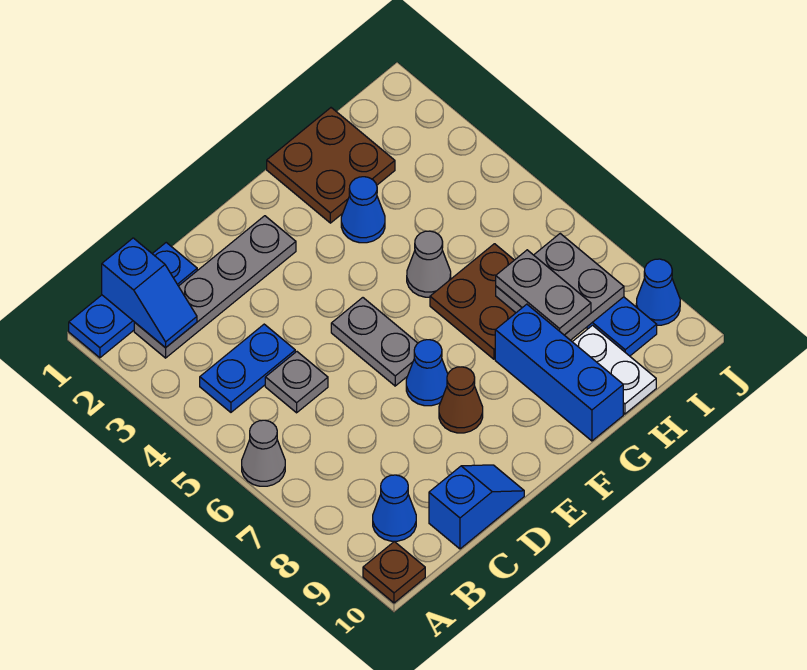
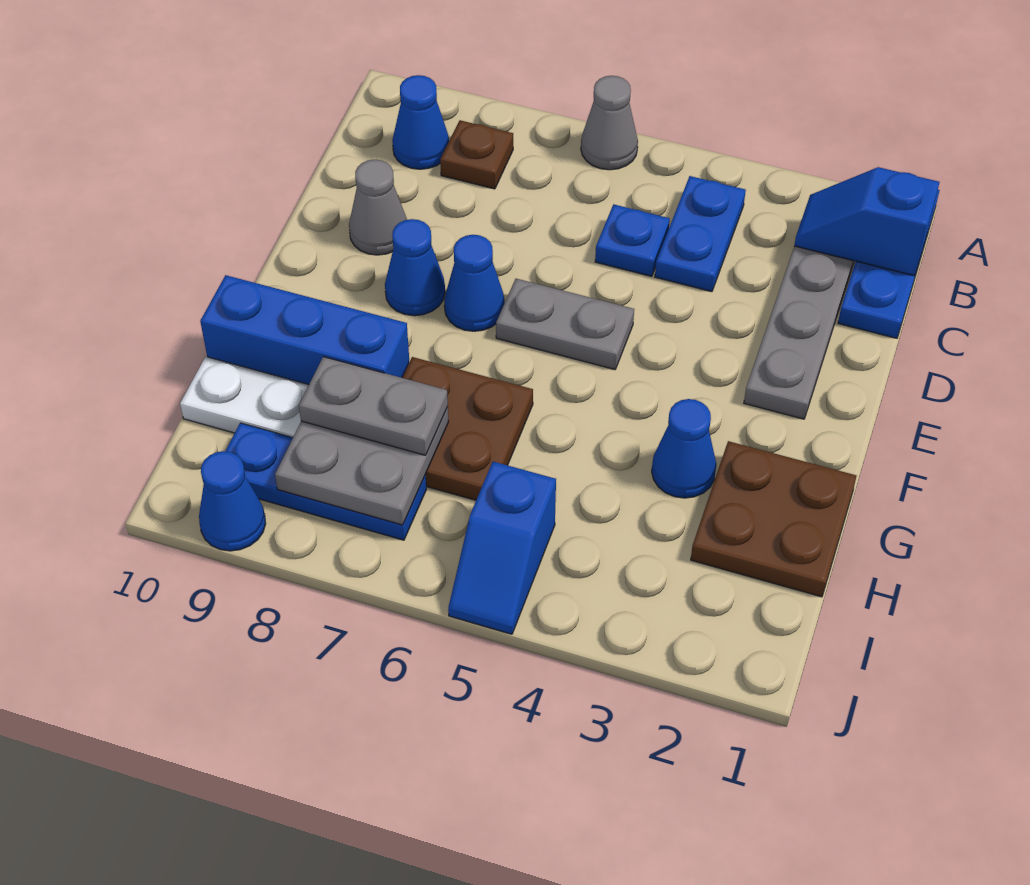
brown 1x1 plate [363,542,425,603] -> brown 1x1 plate moved to [440,120,513,189]
grey 1x1 plate [265,352,328,413] -> blue 1x1 plate [595,204,670,276]
blue 1x2 slope [429,465,524,549] -> blue 1x2 slope moved to [448,462,556,634]
brown 1x1 cone [439,367,483,433] -> blue 1x1 cone [385,219,445,316]
grey 1x1 cone [407,231,451,297] -> grey 1x1 cone moved to [349,160,407,255]

